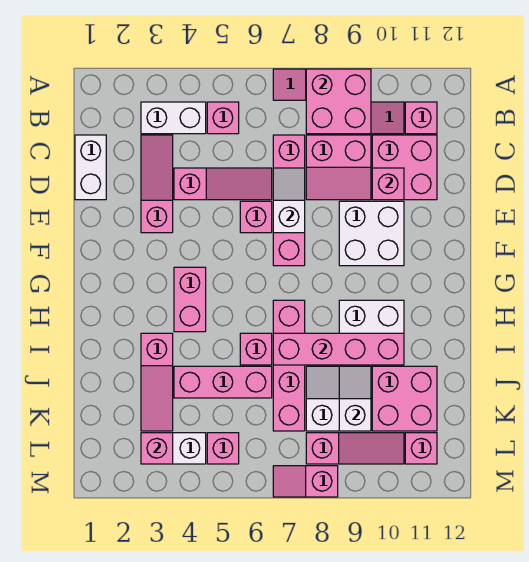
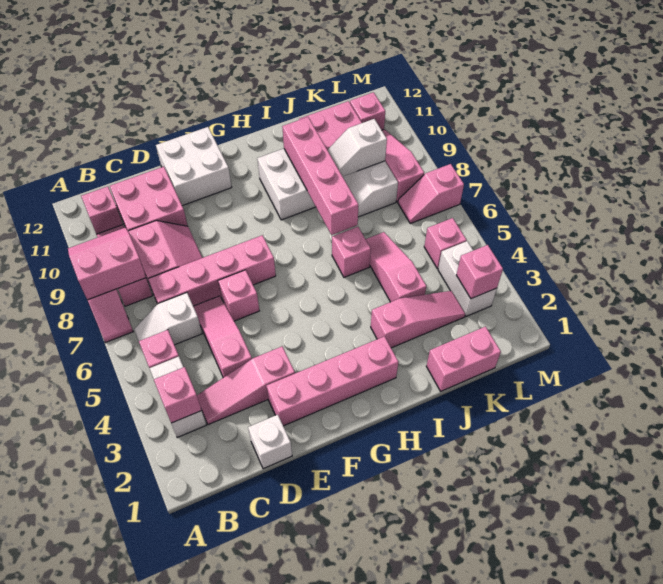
pink 2x2 brick [306,69,371,134] -> pink 2x2 slope [68,228,146,300]
white 1x2 brick [75,135,106,200] -> white 1x1 brick [248,415,292,469]
white 1x2 slope [273,168,305,233] -> white 1x2 slope moved to [134,293,202,345]
pink 1x1 brick [372,168,404,200] -> pink 1x1 brick moved to [154,367,202,423]
white 2x2 brick [339,201,404,266] -> white 2x2 brick moved to [156,127,232,206]
pink 1x2 brick [174,267,206,332] -> pink 1x2 brick moved to [426,327,501,391]
pink 1x4 brick [273,300,305,431] -> pink 1x4 brick moved to [267,336,398,426]
pink 1x3 brick [174,366,272,398] -> pink 1x3 slope [366,232,426,302]
pink 1x2 slope [273,466,338,497] -> pink 1x2 slope turned to [398,164,464,224]

